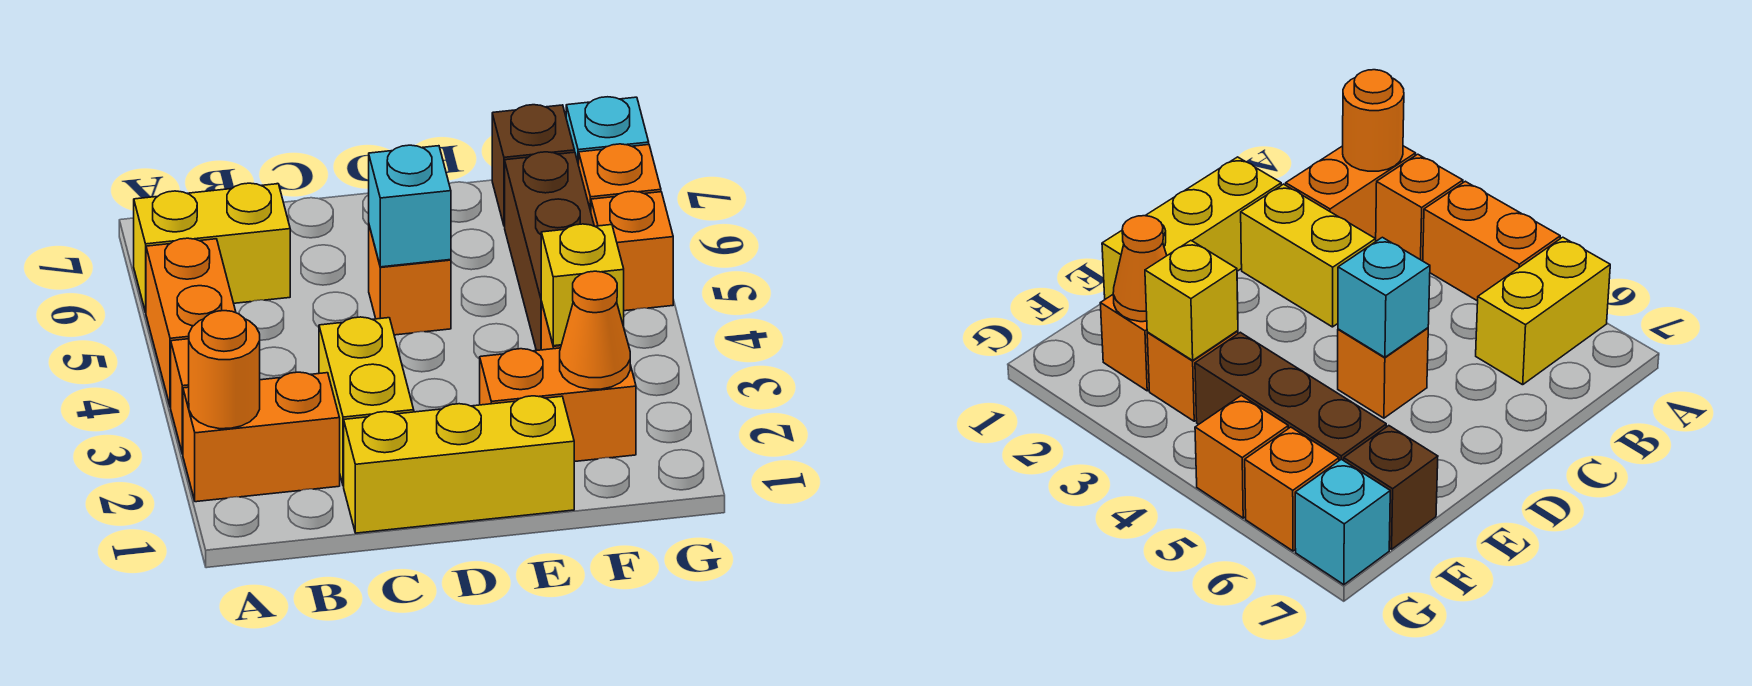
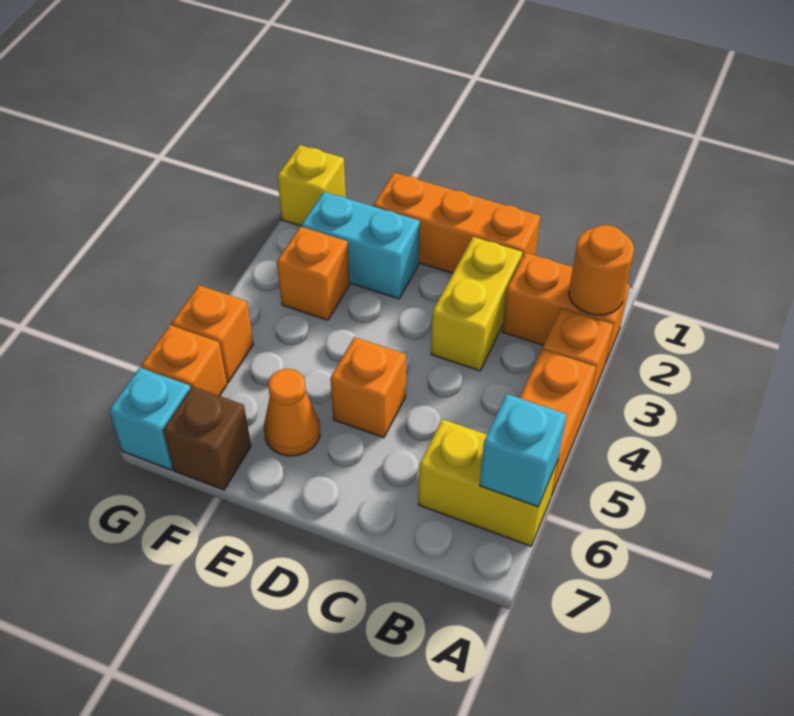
yellow 1x3 brick [344,396,574,533] -> orange 1x3 brick [373,173,540,273]
cyan 1x1 brick [369,145,451,267] -> cyan 1x1 brick moved to [480,394,567,507]
orange 1x2 brick [480,348,636,462] -> cyan 1x2 brick [301,192,420,299]
orange 1x1 cone [560,271,630,389] -> orange 1x1 cone moved to [264,369,320,456]
yellow 1x1 brick [541,224,624,346] -> yellow 1x1 brick moved to [277,145,346,226]
brown 1x3 brick [505,152,594,351] -> none

